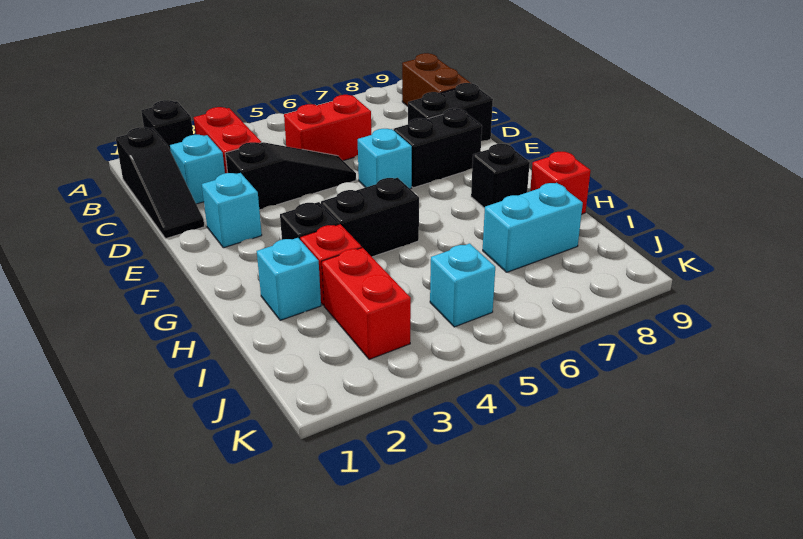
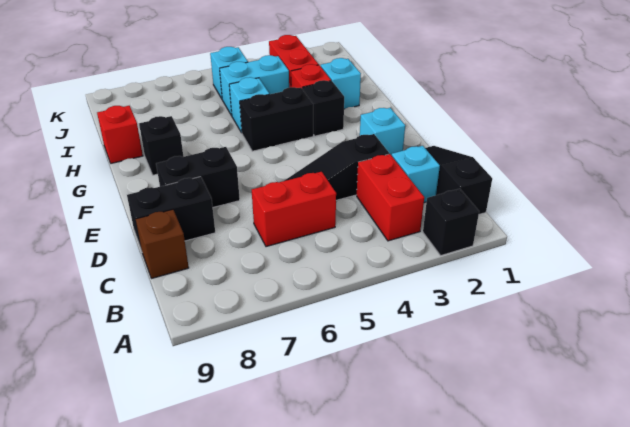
brown 1x2 brick [402,53,470,106] -> brown 1x1 brick [136,210,189,278]
cyan 1x1 brick [358,129,412,189] -> cyan 1x1 brick moved to [229,77,269,133]
cyan 1x2 brick [483,183,583,272] -> cyan 1x2 brick moved to [220,55,289,116]

